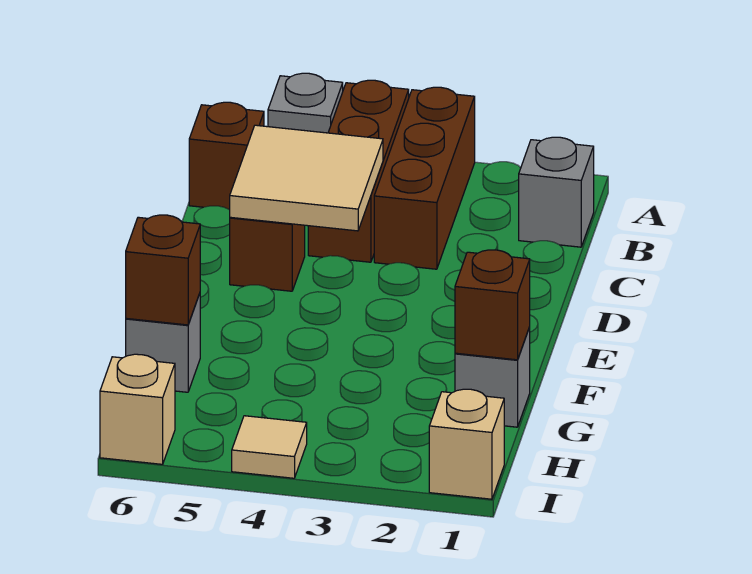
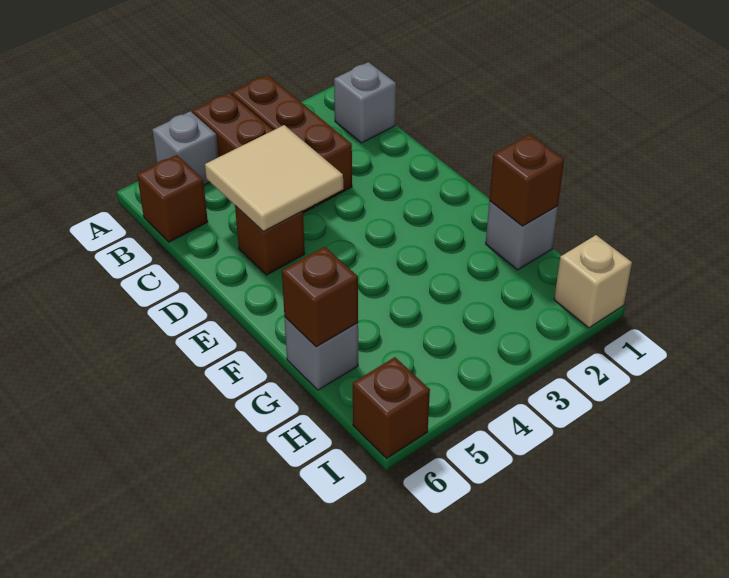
tan 1x1 tile [232,416,307,478] -> none
tan 1x1 brick [100,354,175,464] -> brown 1x1 brick [353,357,430,458]

